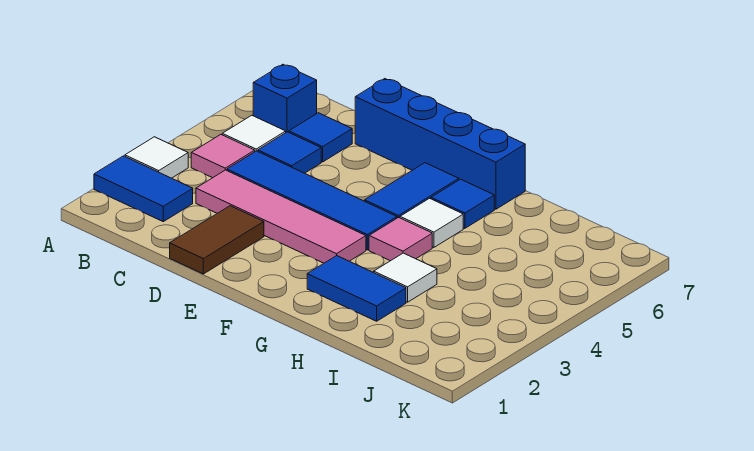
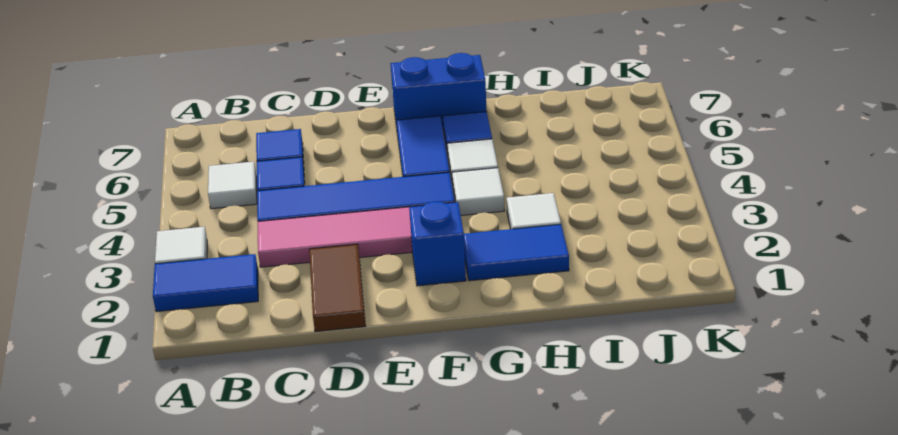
pink 1x1 tile [191,135,255,178] -> none
blue 1x1 brick [253,64,317,132] -> blue 1x1 brick moved to [409,202,466,286]
blue 1x4 brick [355,79,525,209] -> blue 1x2 brick [390,53,487,128]
pink 1x1 tile [369,217,432,261] -> white 1x1 tile [452,168,504,215]

